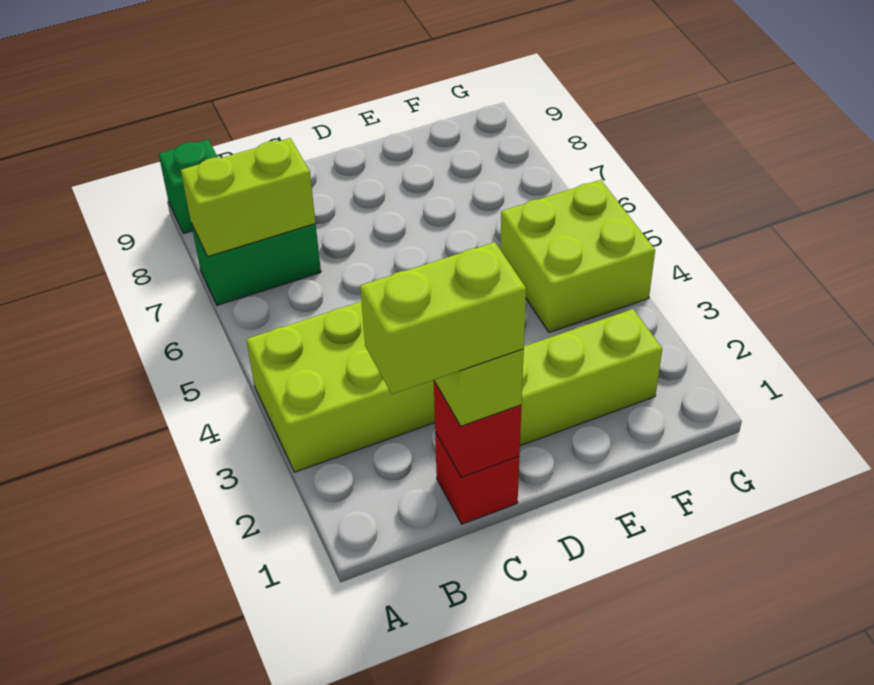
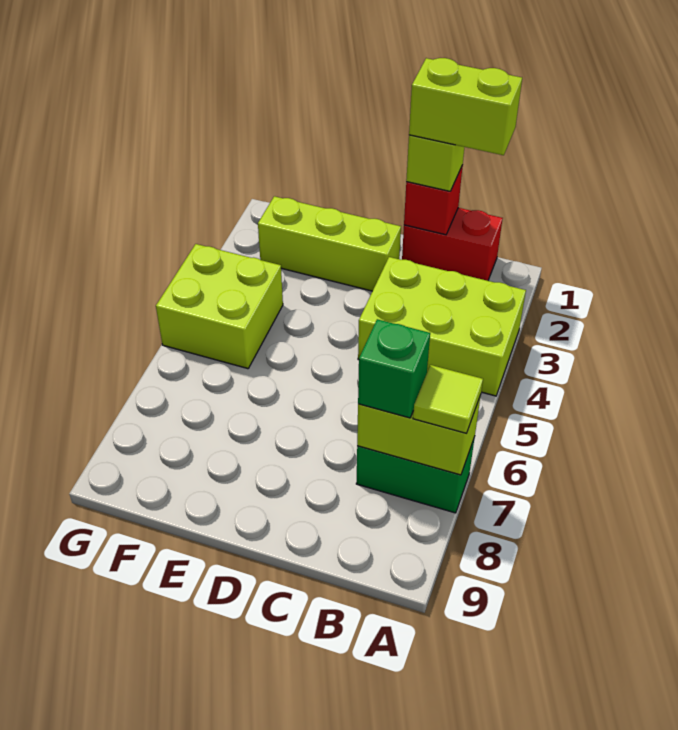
none -> lime 1x1 tile [413,365,483,434]
green 1x1 brick [159,139,217,234] -> green 1x1 brick moved to [358,319,430,418]
red 1x1 brick [435,432,519,524] -> red 1x2 brick [402,208,503,281]

